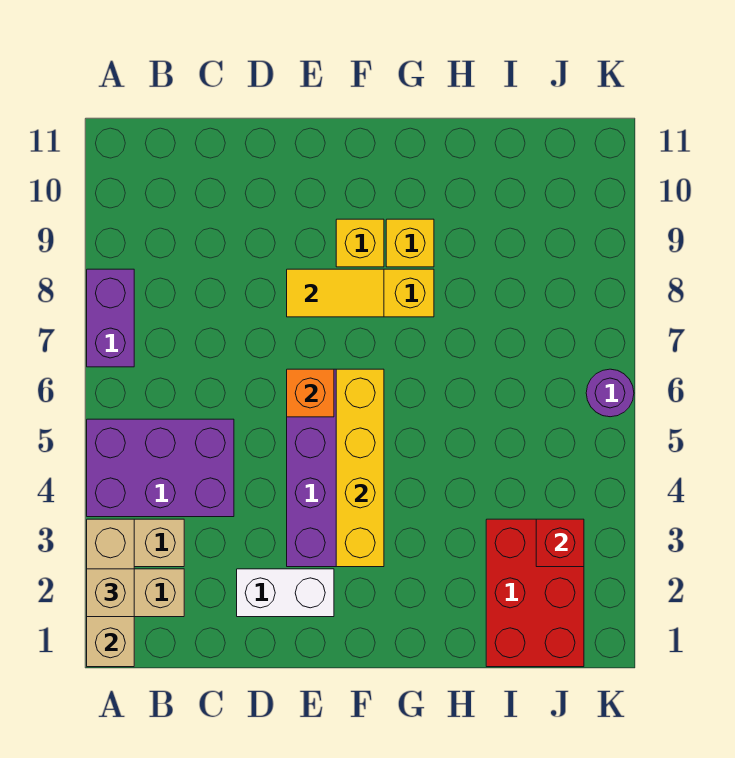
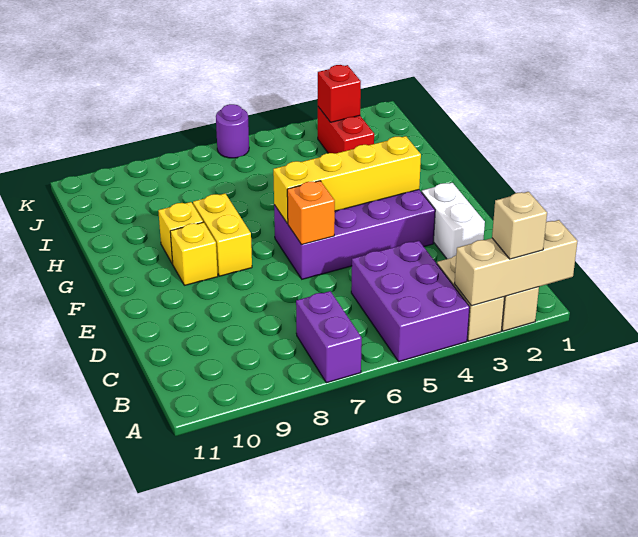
purple 1x2 brick [87,269,134,367] -> purple 1x2 brick turned to [296,291,362,383]
yellow 1x2 tile [287,269,384,317] -> none
red 2x3 brick [486,519,584,667] -> red 1x2 brick [318,107,374,154]

